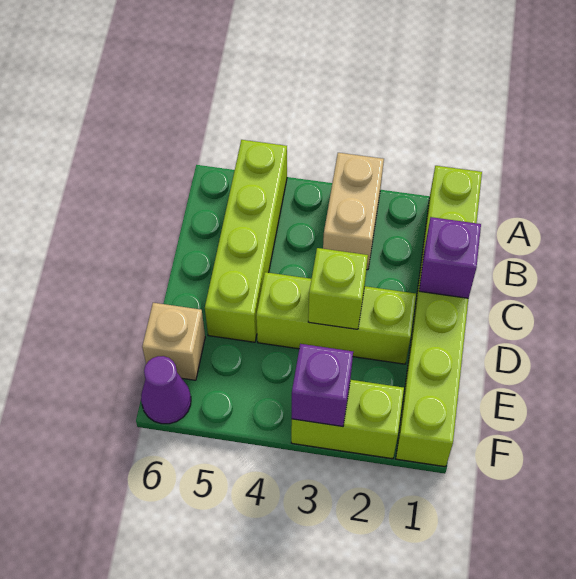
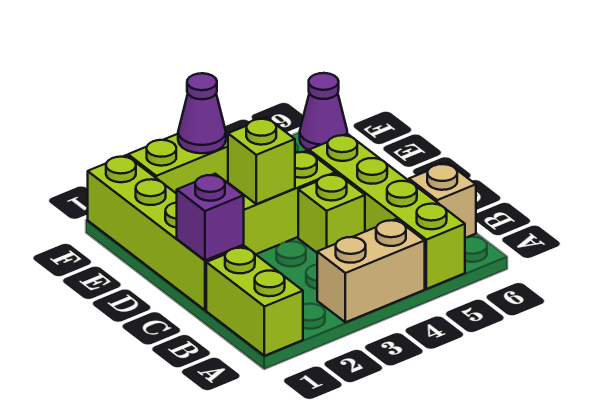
tan 1x2 brick [323,153,384,270] -> tan 1x2 brick turned to [317,219,425,322]
none -> lime 1x1 brick [298,173,365,253]
tan 1x1 brick [142,303,205,380] -> tan 1x1 brick moved to [409,163,476,238]
purple 1x1 brick [292,344,353,427] -> purple 1x1 cone [178,73,226,153]

